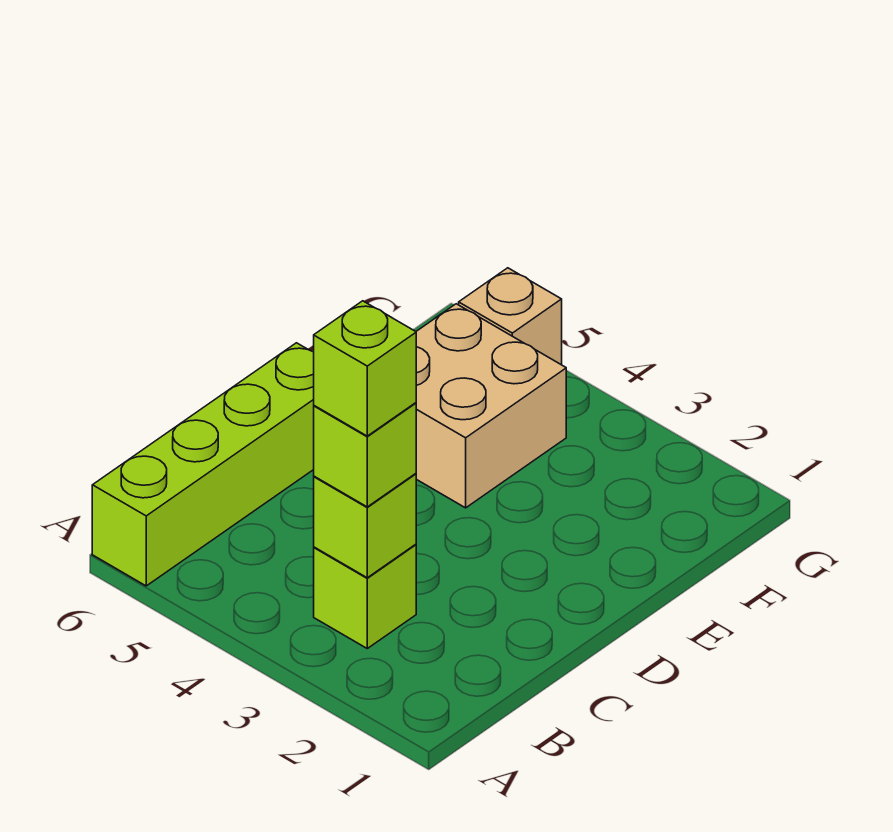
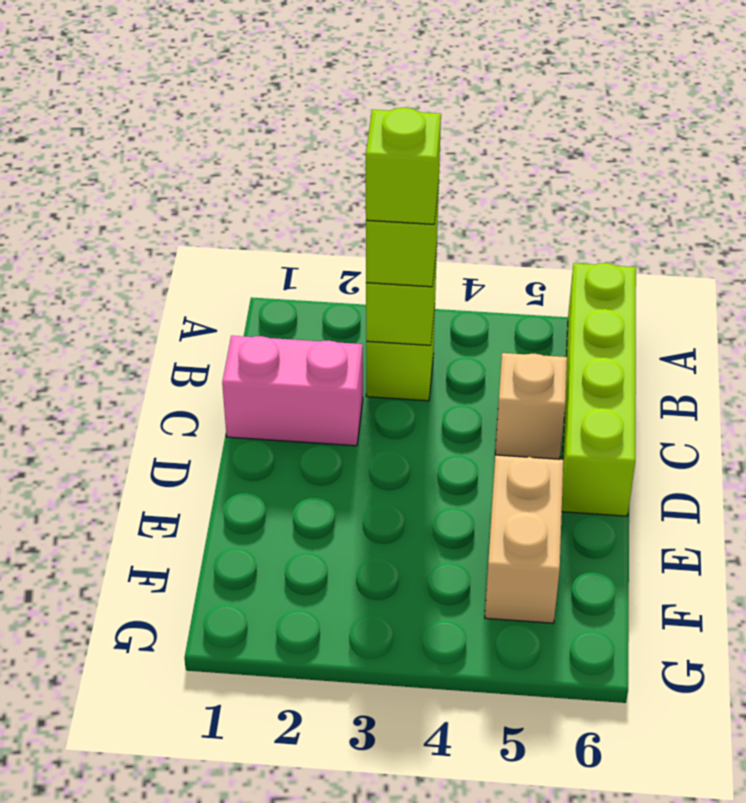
none -> pink 1x2 brick [222,336,363,446]
tan 2x2 brick [416,304,566,508] -> tan 1x2 brick [485,455,563,623]
tan 1x1 brick [459,268,562,365] -> tan 1x1 brick moved to [495,353,567,459]

